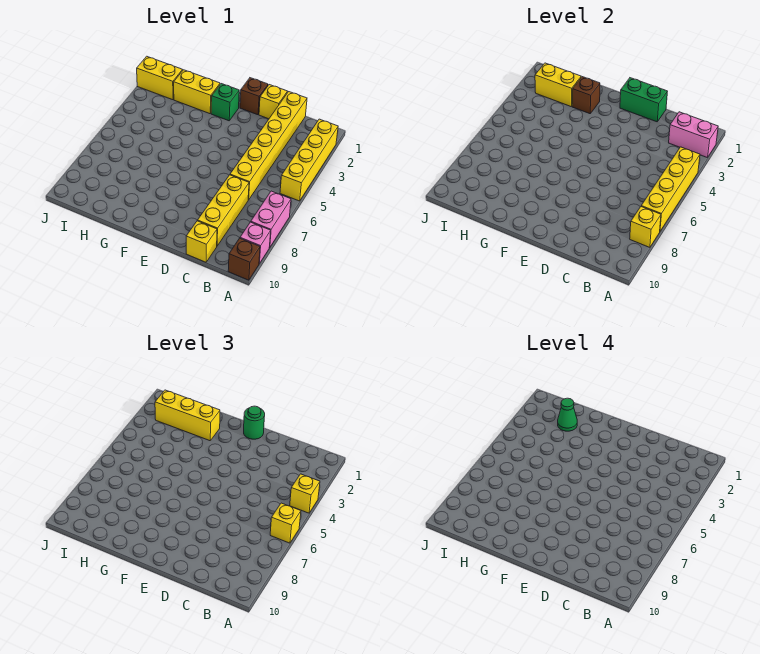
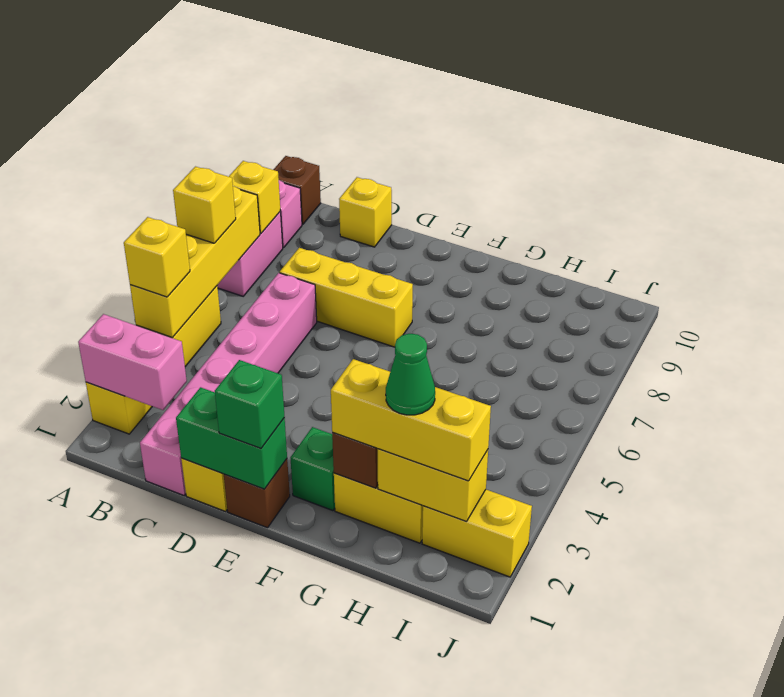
yellow 1x6 brick [230,92,307,200] -> pink 1x6 brick [140,273,317,495]
yellow 1x3 brick [198,175,249,246] -> yellow 1x3 brick turned to [280,248,413,347]
green 1x1 round brick [244,406,265,439] -> green 1x1 brick [214,360,284,448]

